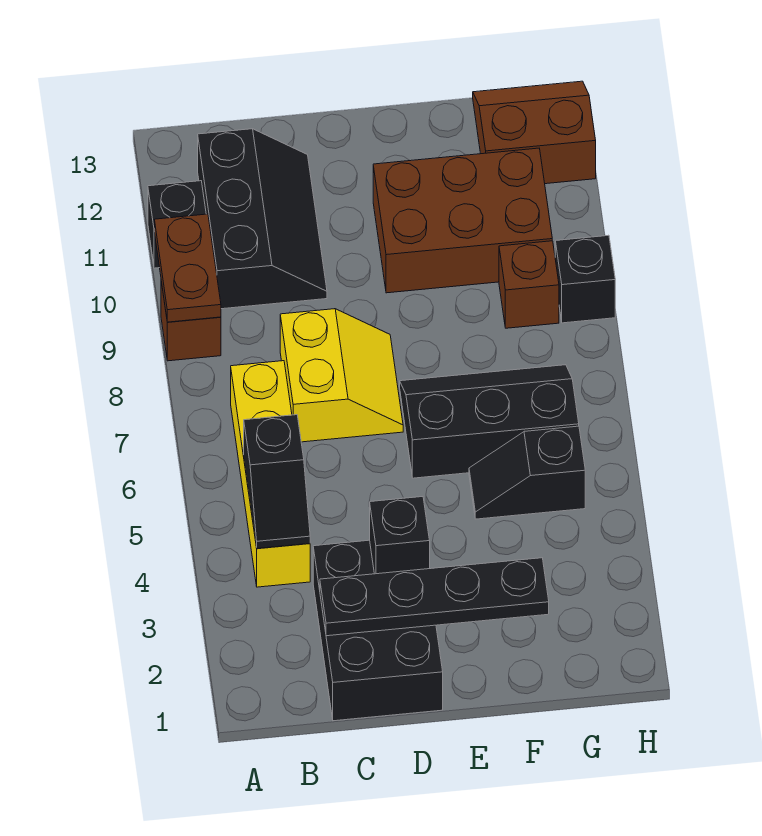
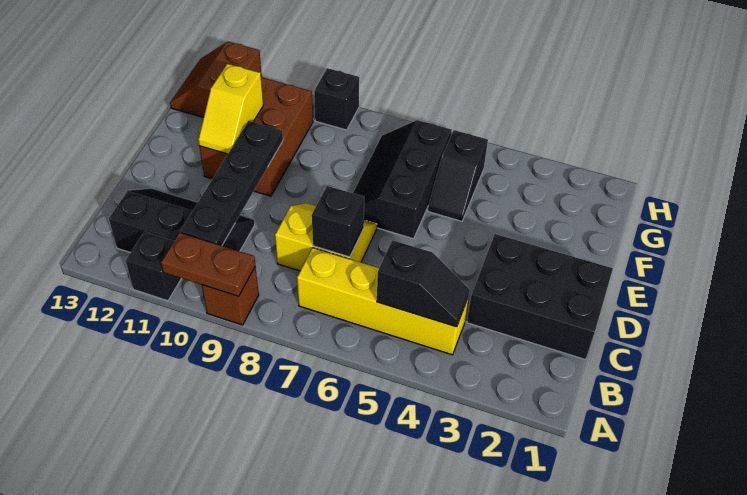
black 1x4 plate [320,558,549,636] -> black 1x4 plate moved to [180,121,283,246]
black 1x1 brick [370,497,430,574] -> black 1x1 brick moved to [312,186,364,257]
none -> yellow 1x2 slope [198,64,263,154]
brown 1x1 brick [499,241,559,328] -> none

